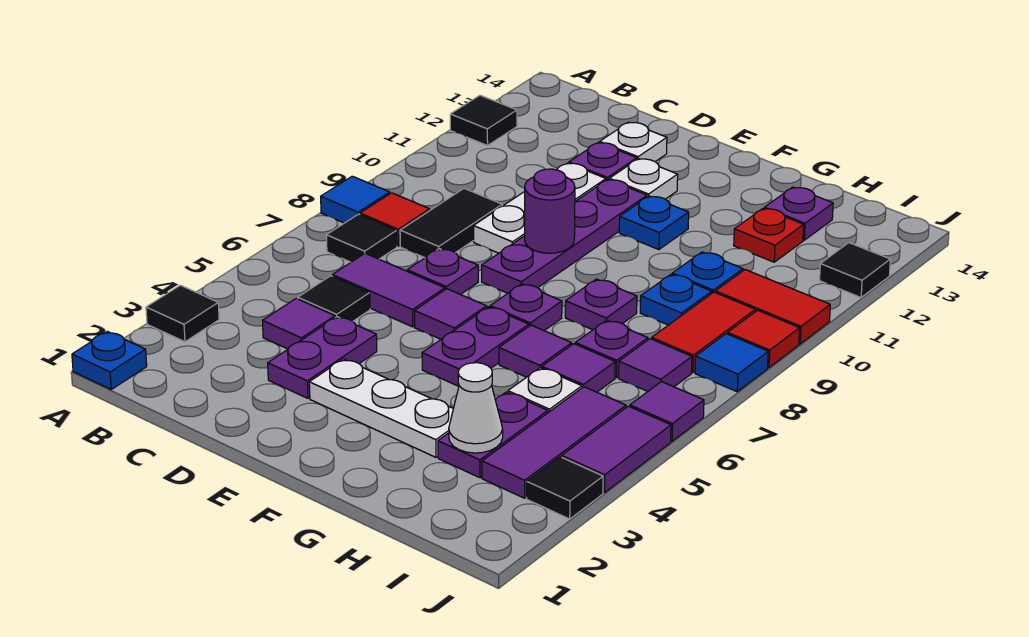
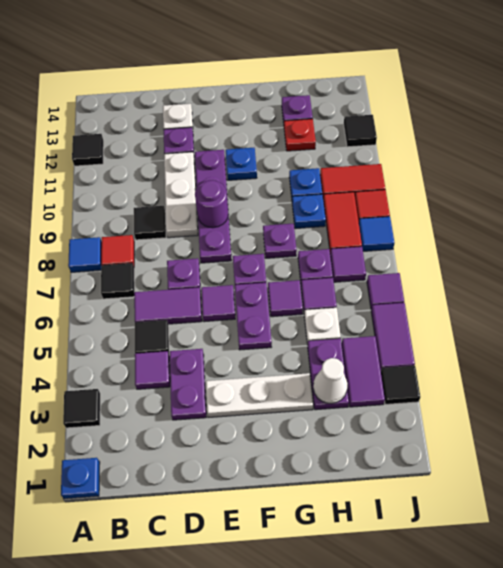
black 1x2 tile [400,188,502,258] -> black 1x1 tile [134,206,166,240]
white 1x1 plate [609,159,678,199] -> none
purple 1x3 tile [482,387,626,498] -> purple 1x2 tile [342,336,385,407]

